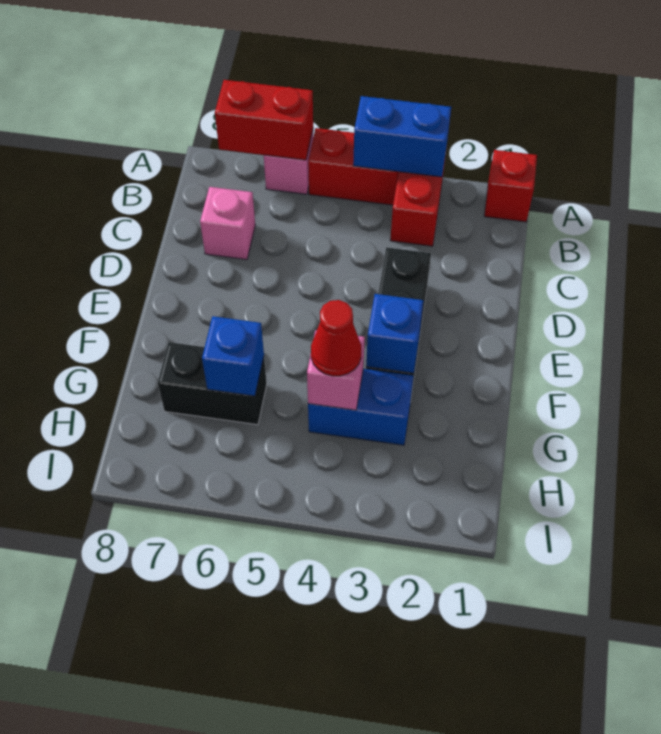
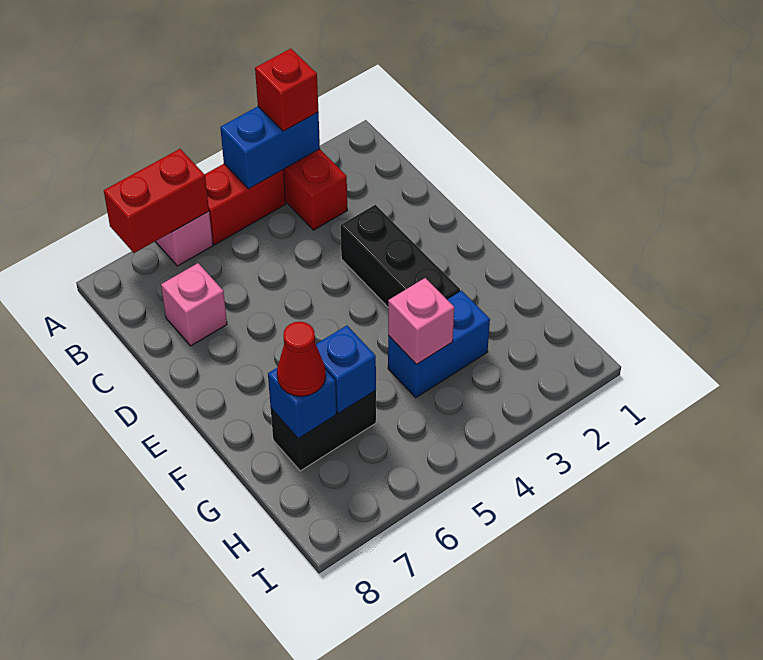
red 1x1 brick [484,150,537,222] -> red 1x1 brick moved to [255,49,318,131]
blue 1x1 brick [366,294,423,373] -> blue 1x1 brick moved to [268,367,336,438]
red 1x1 cone [311,300,361,376] -> red 1x1 cone moved to [277,322,326,396]

